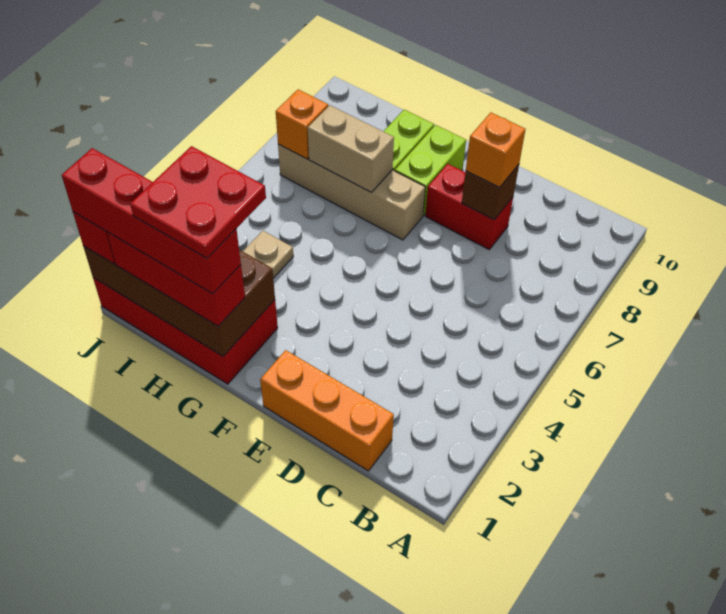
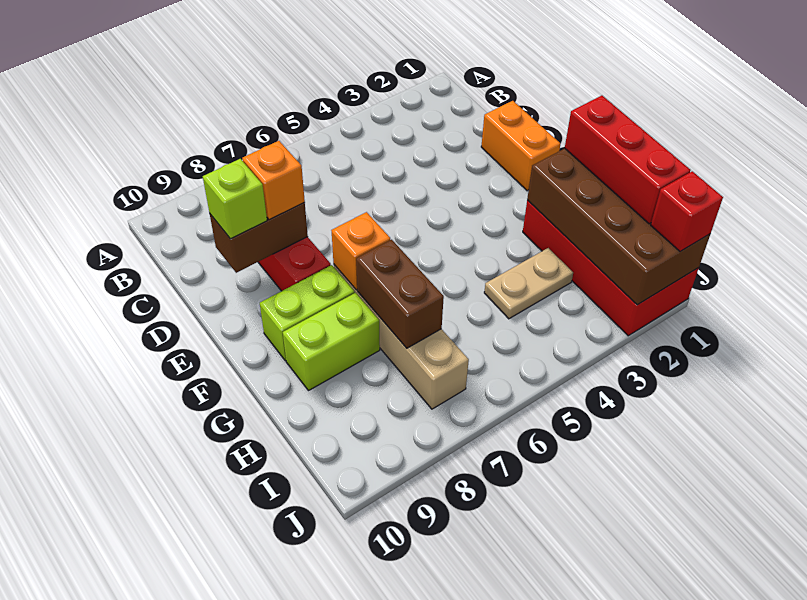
orange 1x3 brick [260,350,394,471] -> orange 1x2 brick [481,101,560,191]
brown 1x1 brick [462,165,519,220] -> brown 1x2 brick [210,203,308,273]
none -> lime 1x1 brick [203,159,267,239]
red 1x4 brick [62,148,241,294] -> none
red 2x2 plate [130,146,266,258] -> none
tan 1x2 brick [308,105,394,192] -> brown 1x2 brick [356,240,444,348]
orange 1x1 brick [276,89,328,159] -> orange 1x1 brick moved to [331,212,390,290]

